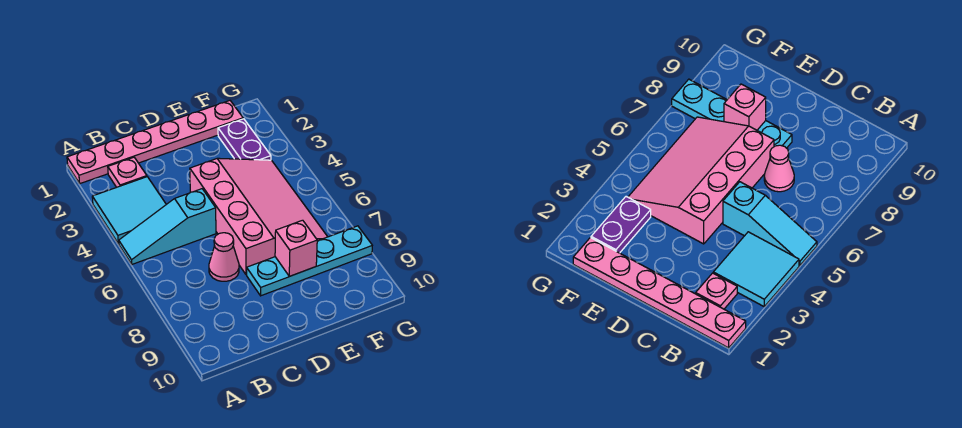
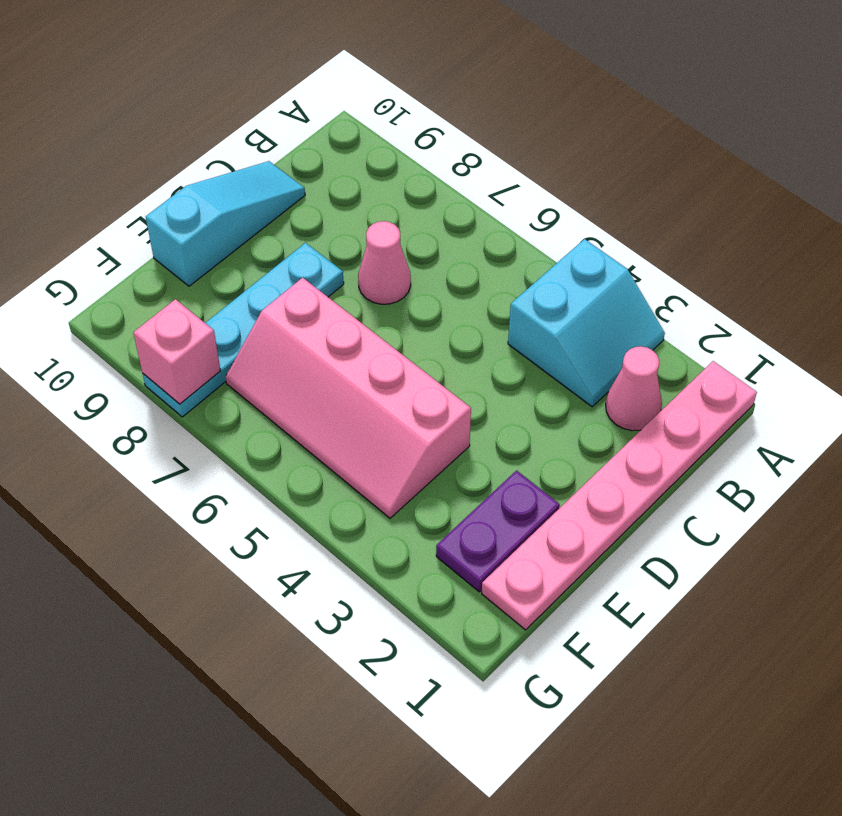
cyan 2x2 tile [92,177,166,244] -> cyan 2x2 slope [508,239,665,407]
cyan 1x3 slope [119,189,216,264] -> cyan 1x3 slope moved to [146,161,305,286]
pink 1x1 plate [108,157,147,187] -> pink 1x1 cone [606,346,662,431]
pink 3x4 slope [190,158,327,274] -> pink 2x4 slope [226,278,471,518]
pink 1x1 brick [275,220,317,276] -> pink 1x1 brick moved to [133,299,221,404]
purple 1x2 plate [218,119,271,160] -> purple 1x2 plate turned to [436,471,560,592]

